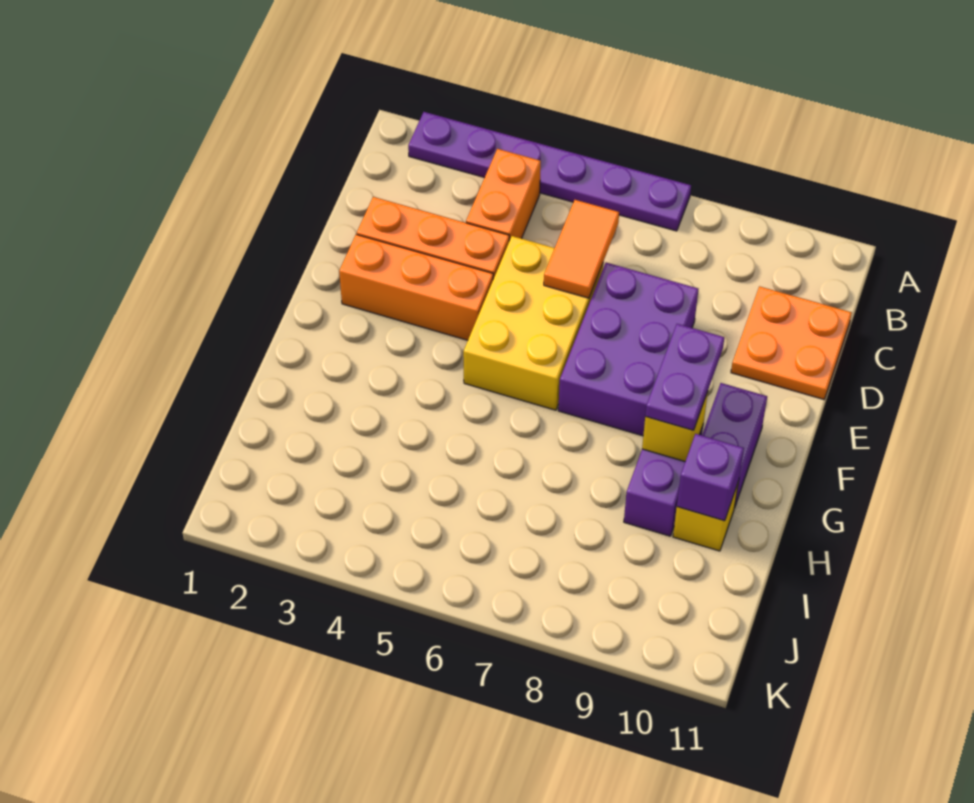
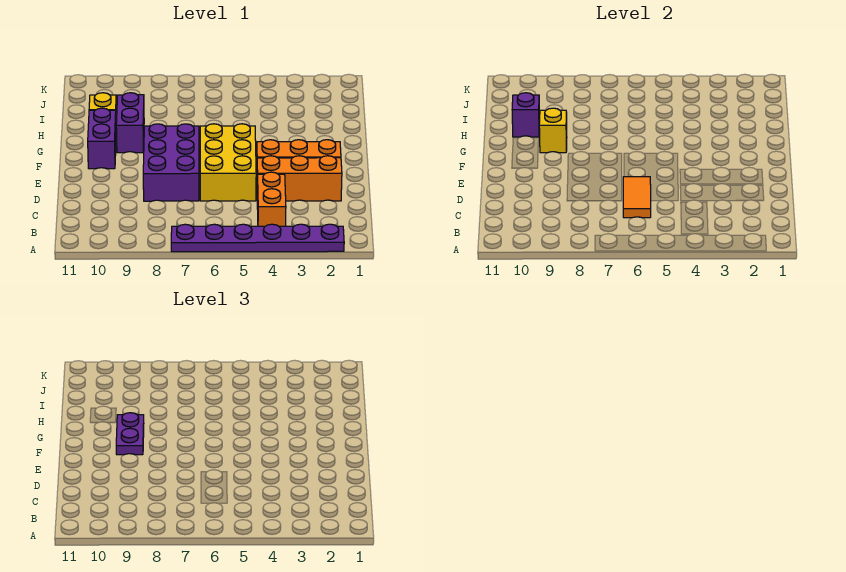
orange 2x2 plate [731,286,852,399] -> none

